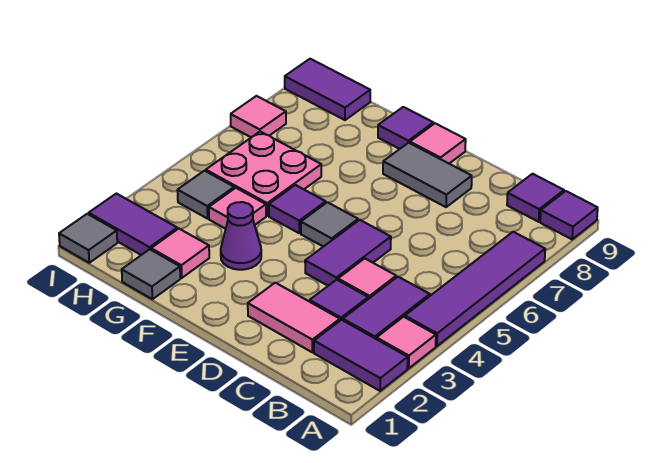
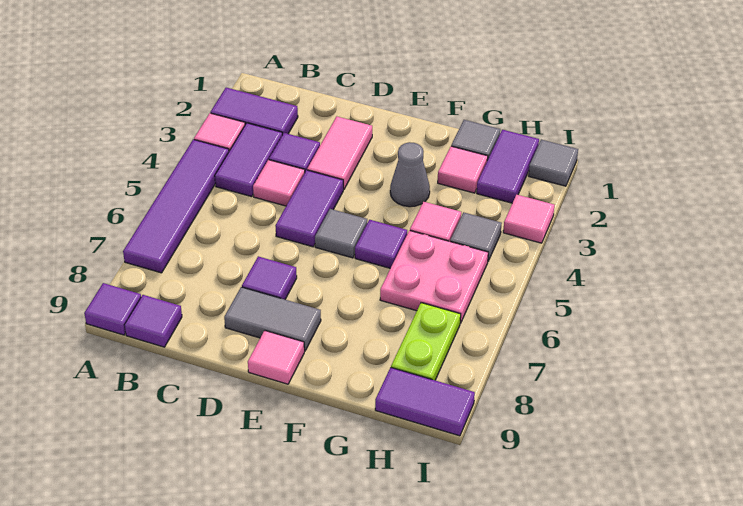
pink 1x2 tile [248,283,340,352] -> pink 1x2 tile turned to [307,117,372,190]
purple 1x1 cone [221,202,261,270] -> grey 1x1 cone [390,142,430,207]
purple 1x1 tile [378,107,433,149] -> purple 1x1 tile moved to [242,256,297,299]
purple 1x2 tile [89,193,177,255] -> purple 1x2 tile turned to [477,130,539,203]
none -> lime 1x2 plate [391,303,461,380]
pink 1x1 tile [231,96,286,137] -> pink 1x1 tile moved to [503,195,555,243]

